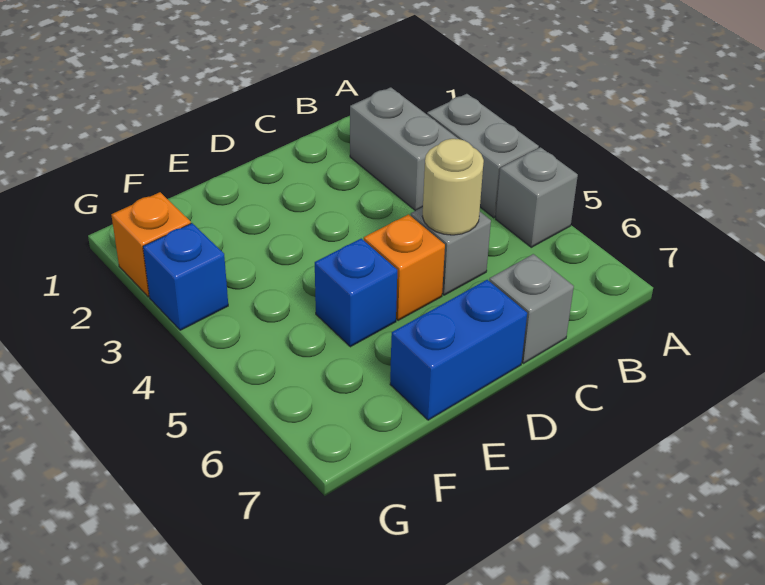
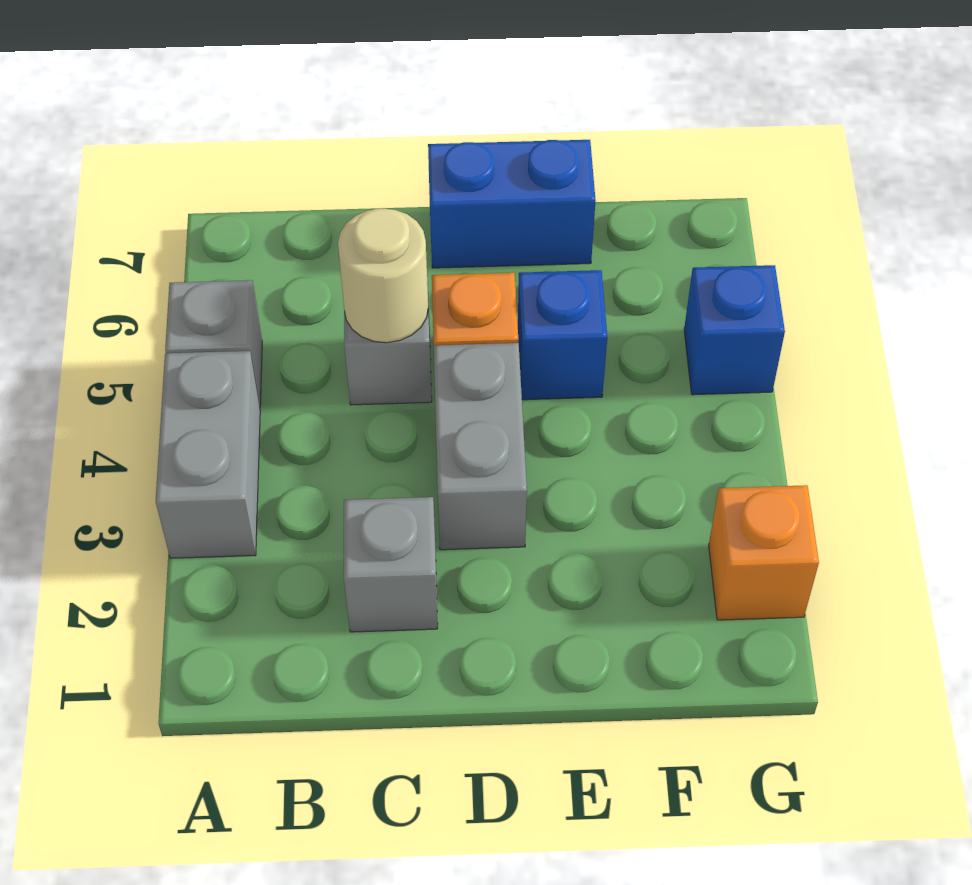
grey 1x2 brick [350,87,458,211] -> grey 1x2 brick moved to [434,343,527,550]
grey 1x1 brick [489,254,574,363] -> grey 1x1 brick moved to [344,497,438,632]
blue 1x1 brick [143,223,228,330] -> blue 1x1 brick moved to [684,265,785,395]

